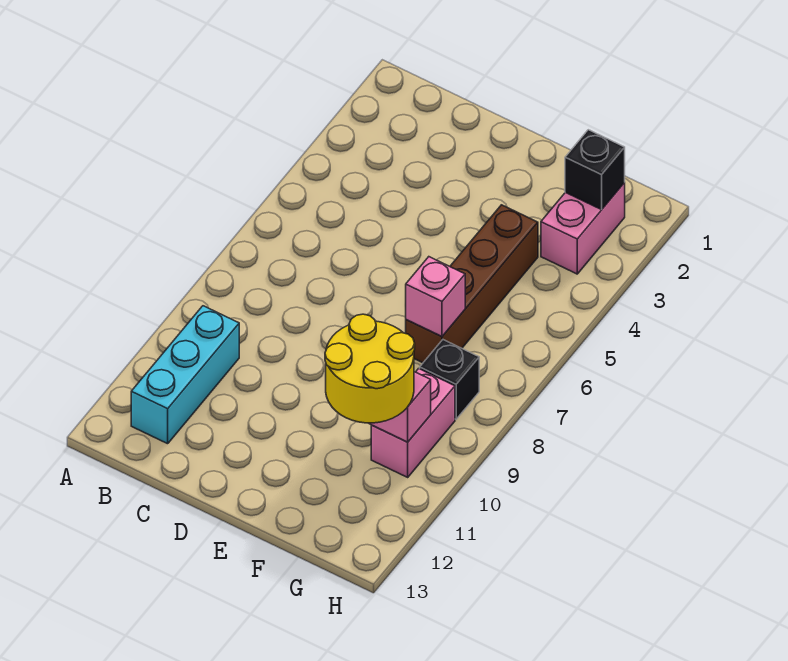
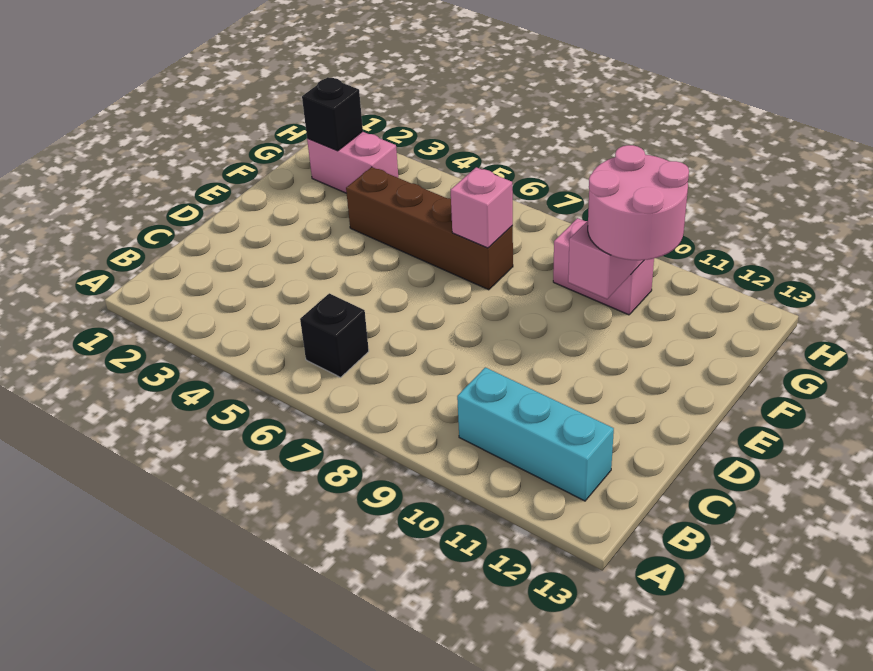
yellow 2x2 round brick [325,314,415,423] -> pink 2x2 round brick [588,145,689,260]
black 1x1 brick [420,340,479,419] -> black 1x1 brick moved to [300,293,369,377]

